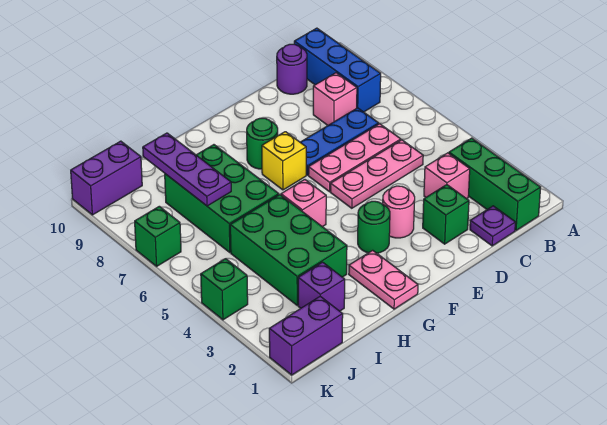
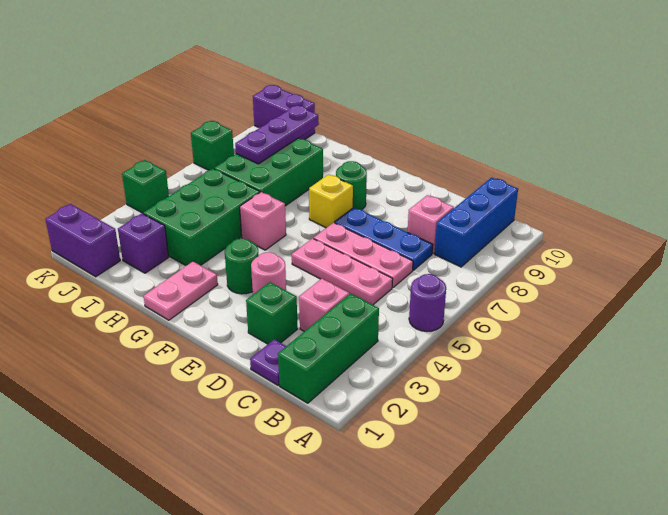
purple 1x1 round brick [277,44,307,94] -> purple 1x1 round brick moved to [409,274,446,332]

